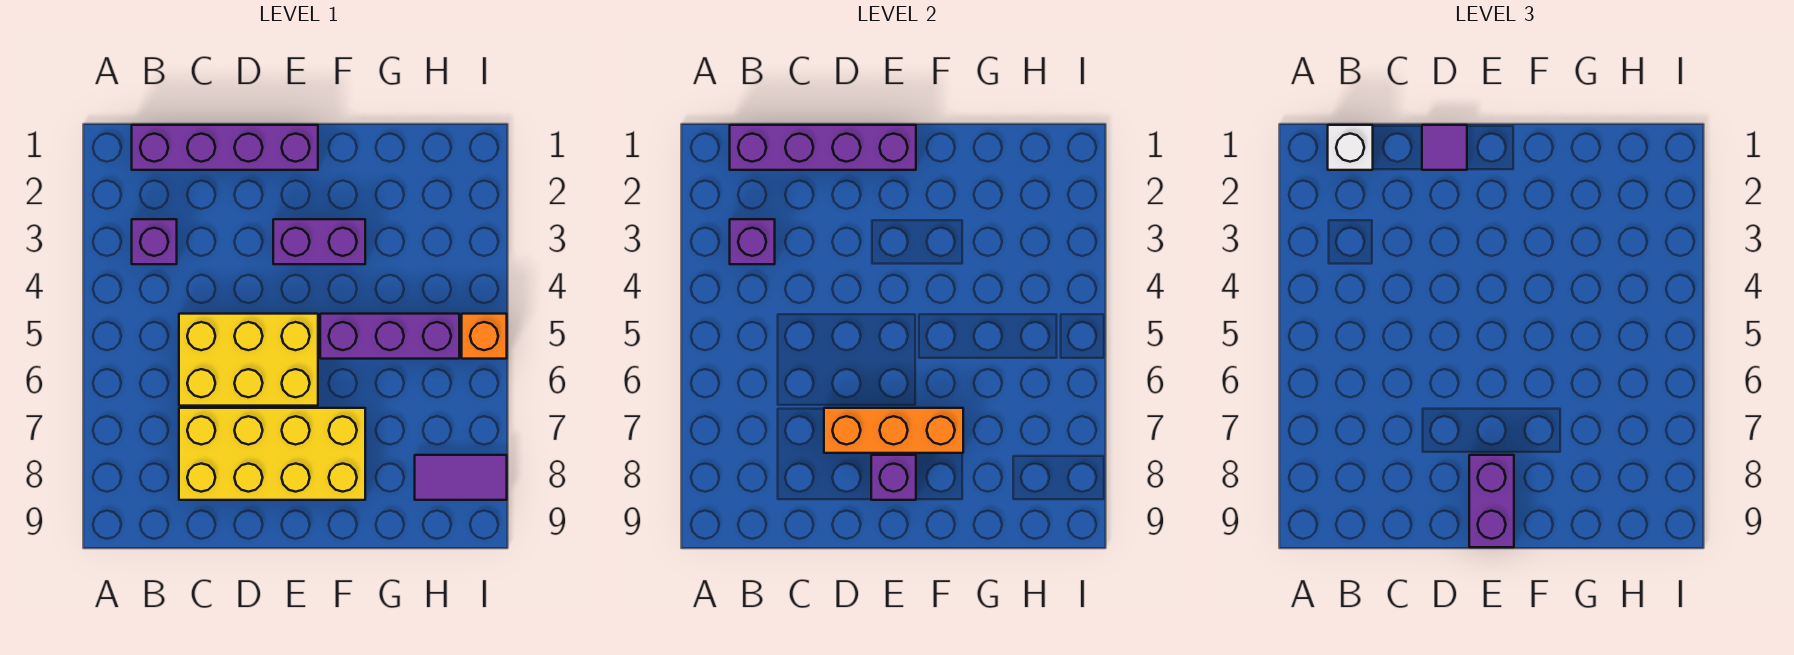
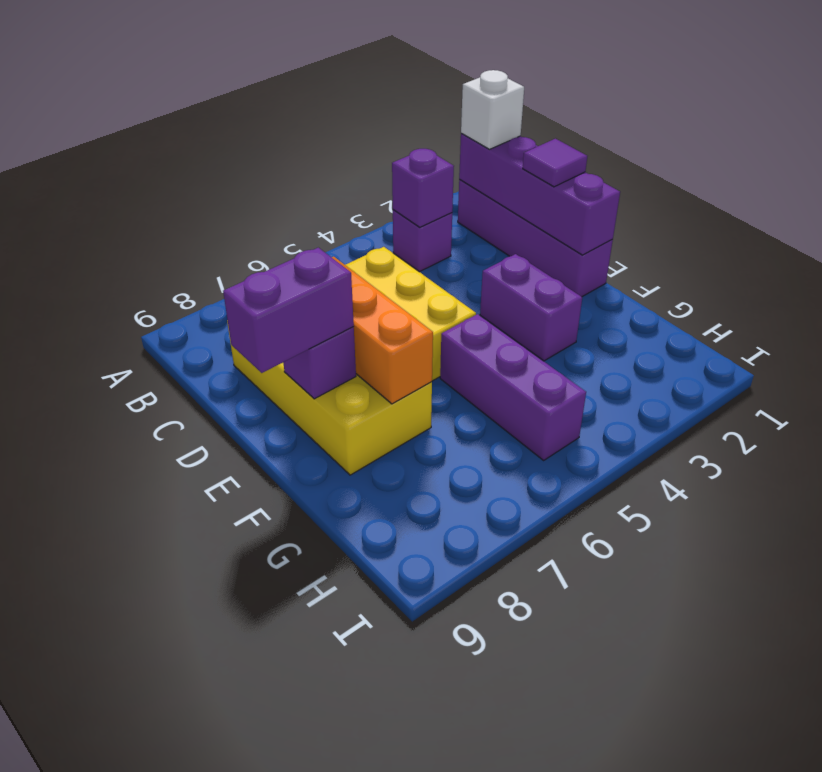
purple 1x2 tile [415,455,507,500] -> none
orange 1x1 brick [462,314,507,359] -> none

